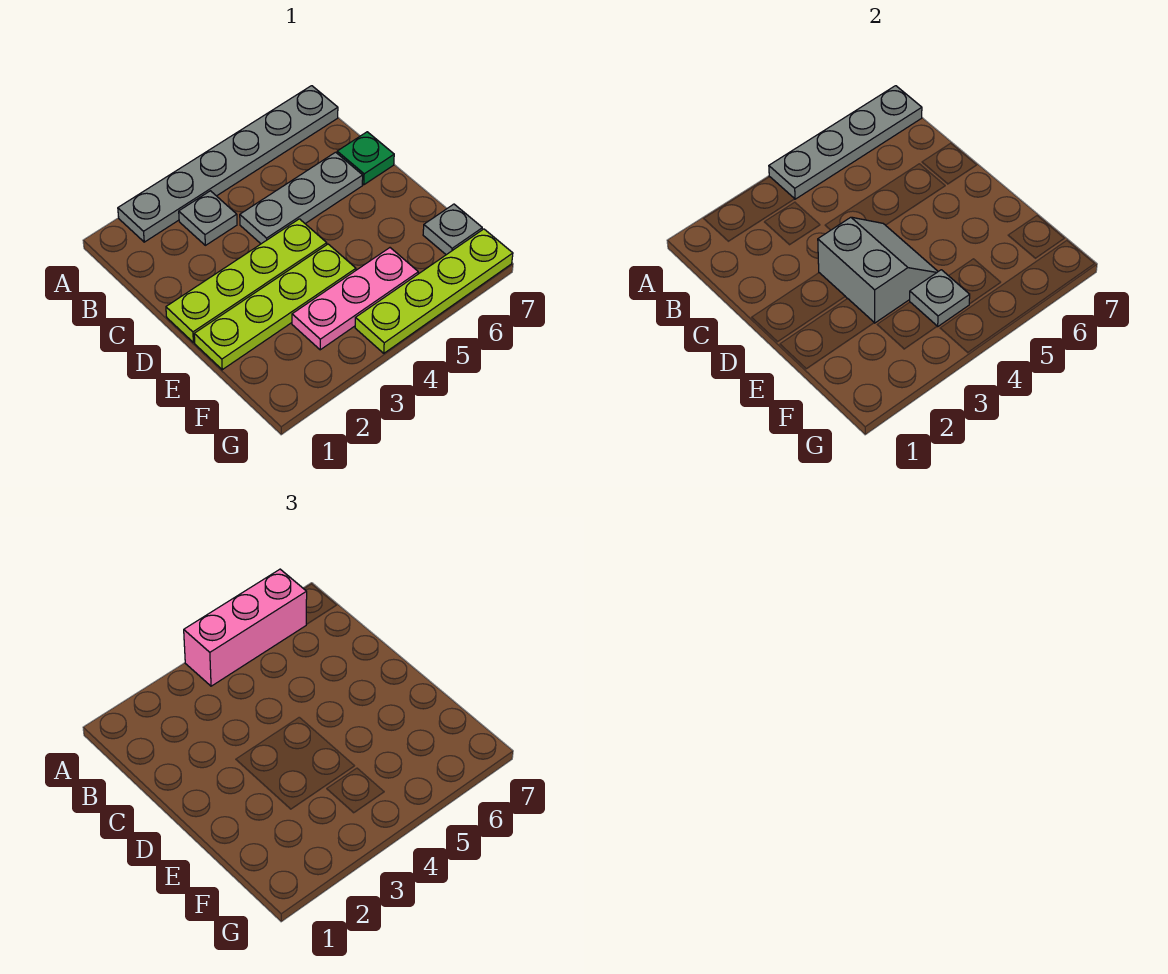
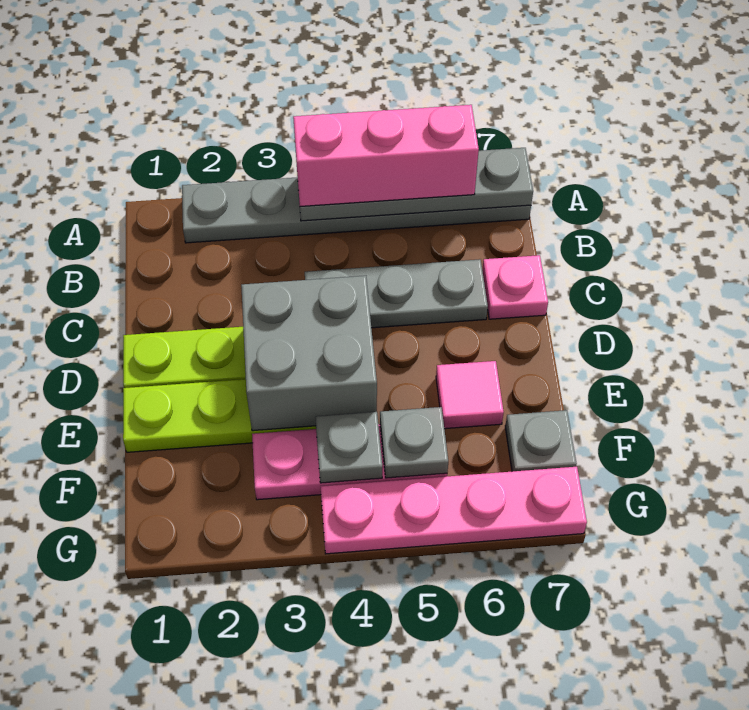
grey 1x1 plate [179,191,237,245] -> grey 1x1 plate moved to [380,407,448,478]
green 1x1 plate [337,132,394,185] -> pink 1x1 plate [482,255,548,319]
grey 2x2 slope [818,217,938,323] -> grey 2x2 brick [241,276,377,431]
none -> pink 1x1 tile [436,361,504,429]
lime 1x4 plate [355,229,513,353] -> pink 1x4 plate [320,467,587,554]

